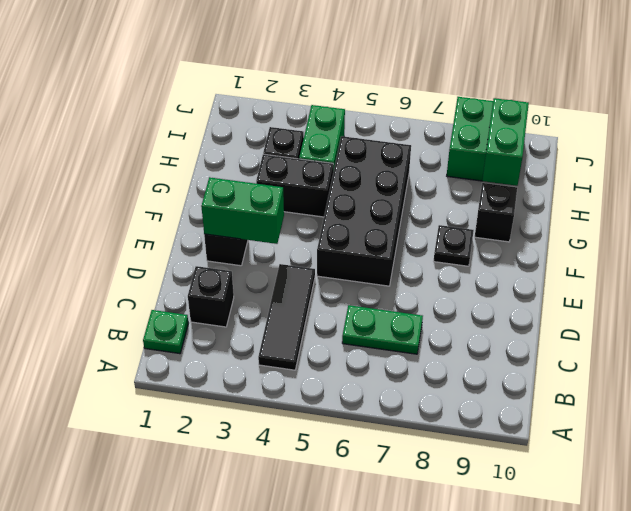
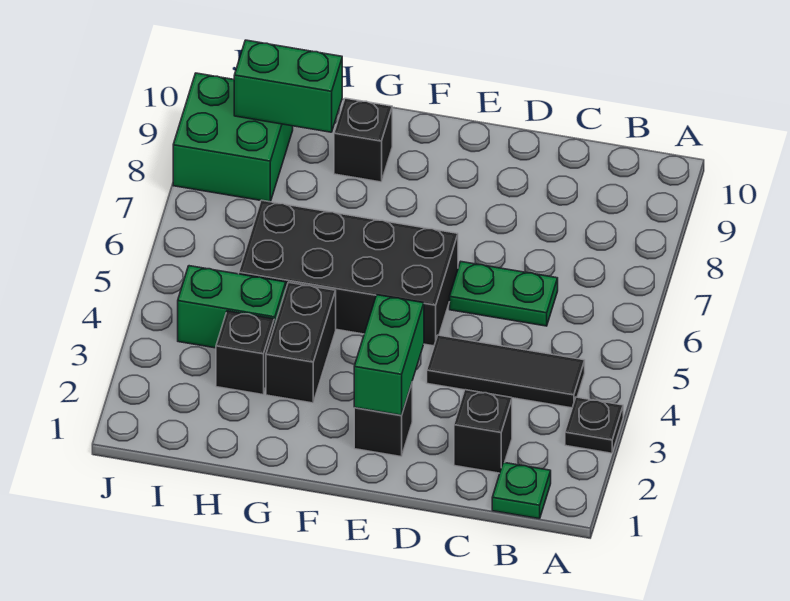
green 1x2 plate [342,305,423,354] -> green 1x2 plate turned to [450,262,558,326]
black 1x1 plate [434,225,474,266] -> black 1x1 plate moved to [565,397,623,453]

